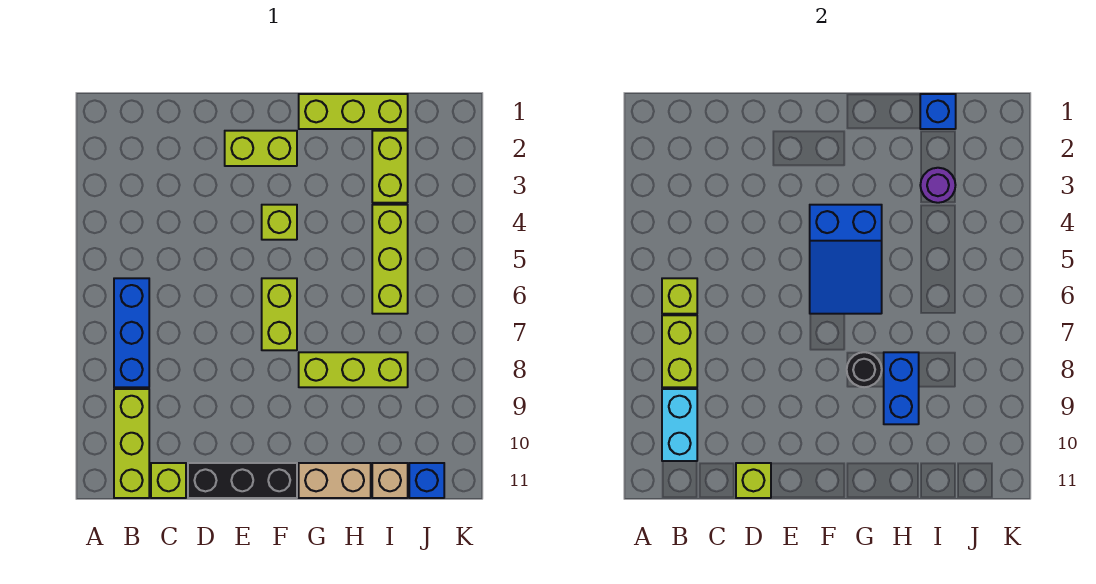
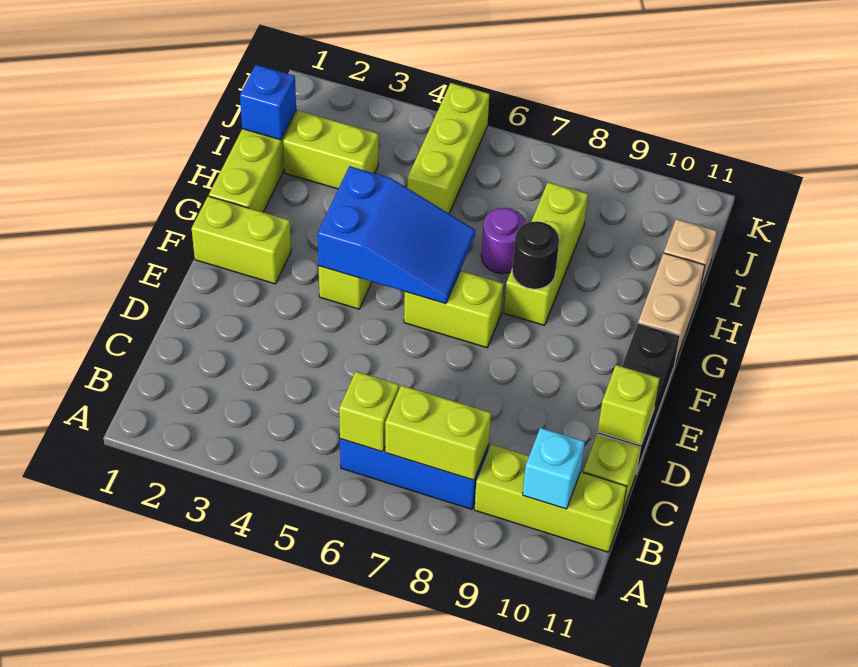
cyan 1x2 brick [662,389,697,461] -> cyan 1x1 brick [523,428,585,509]
lime 1x2 brick [225,131,297,166] -> lime 1x2 brick turned to [192,196,291,284]
blue 1x2 brick [884,352,919,424] -> none
purple 1x1 round brick [920,168,955,203] -> purple 1x1 round brick moved to [481,208,526,274]
lime 1x3 brick [372,205,408,314] -> lime 1x3 brick turned to [407,83,489,213]
blue 1x1 brick [409,463,444,498] -> none

